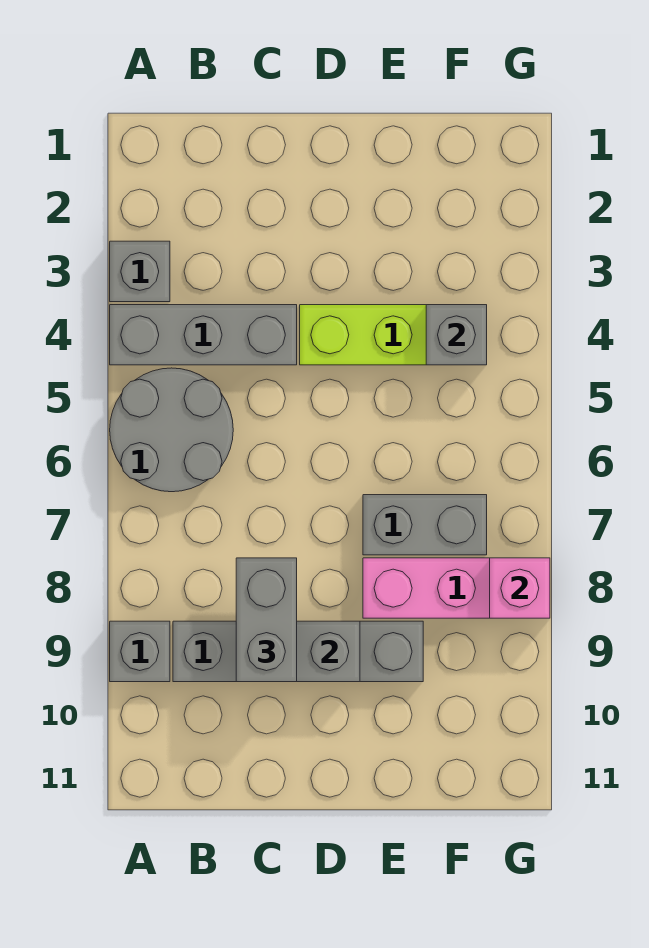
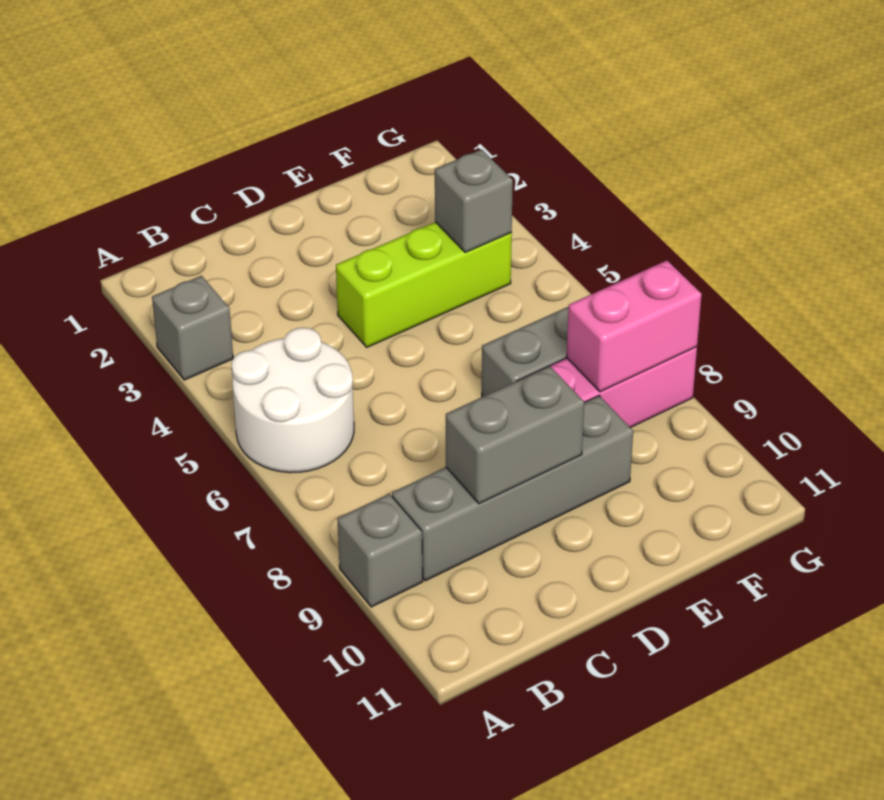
grey 1x3 brick [110,305,297,365] -> none
grey 2x2 round brick [110,368,233,492] -> white 2x2 round brick [232,327,354,473]
grey 1x2 brick [236,558,297,682] -> none
pink 1x1 brick [490,558,550,618] -> pink 1x2 brick [567,261,702,392]

